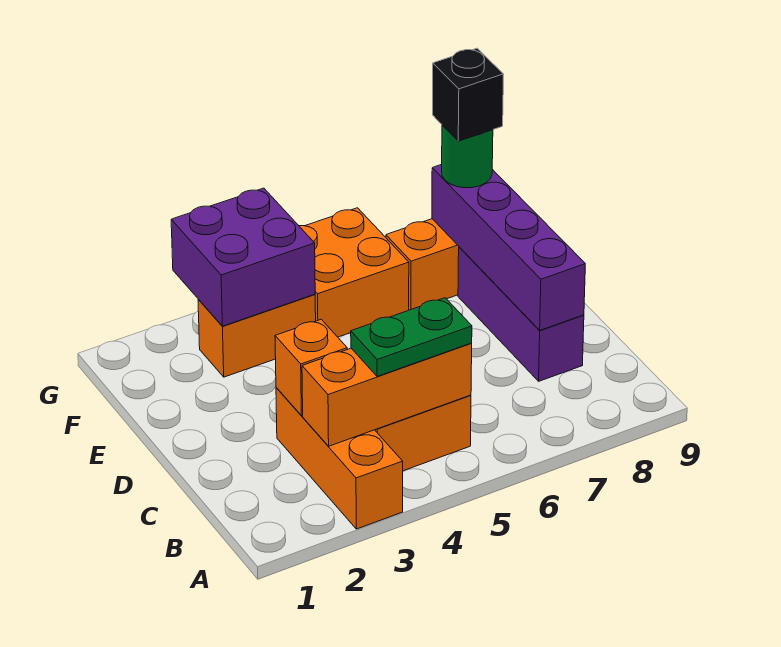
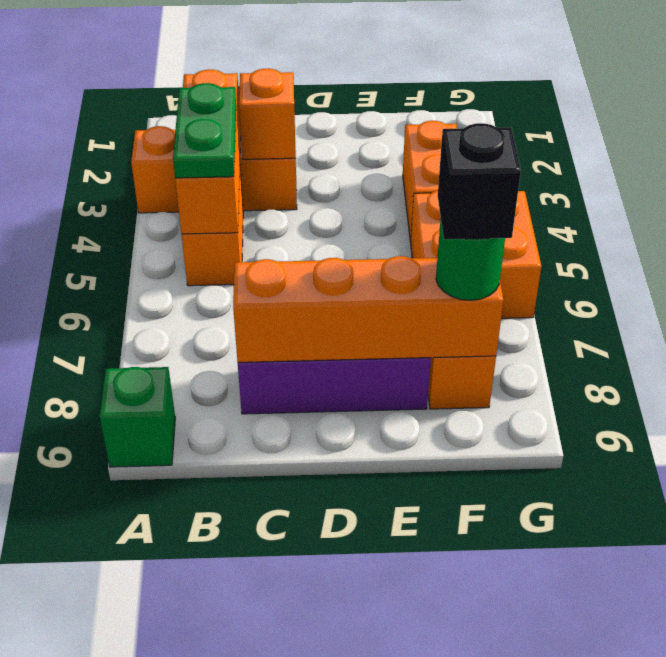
none -> green 1x1 brick [100,367,175,467]
purple 1x4 brick [432,164,585,330] -> orange 1x4 brick [233,256,504,362]
purple 2x2 brick [171,188,315,326] -> none

